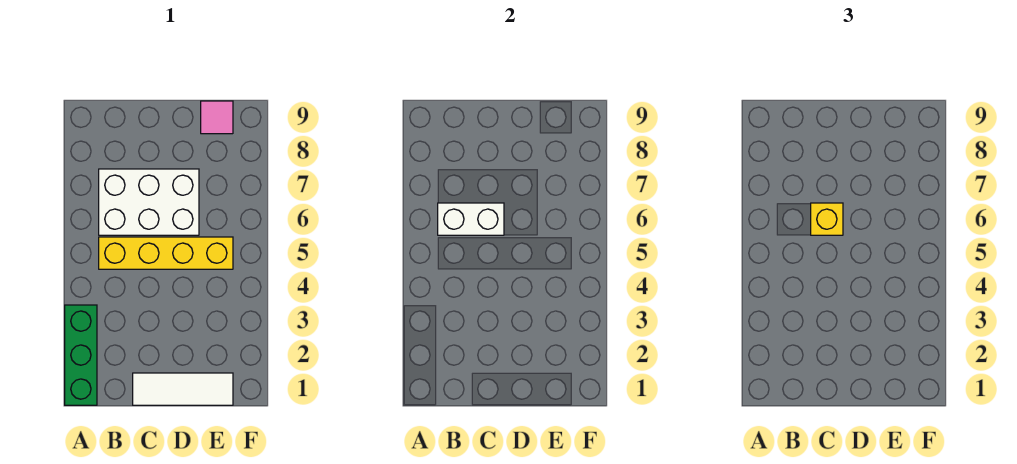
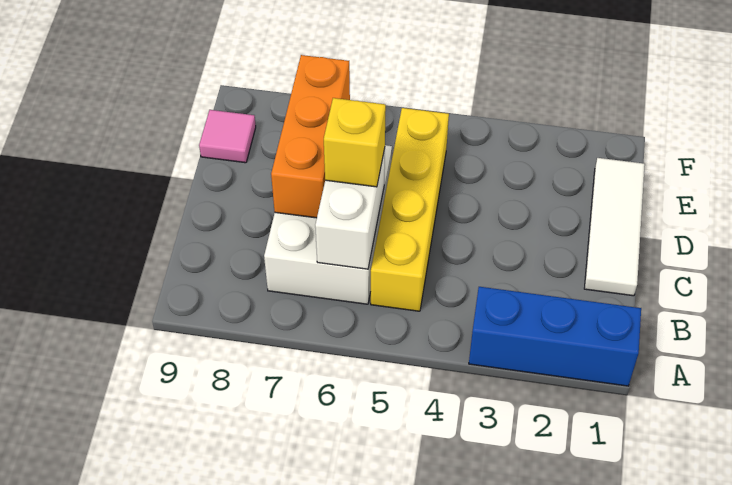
green 1x3 brick [65,305,97,405] -> blue 1x3 brick [469,287,641,386]
none -> orange 1x3 brick [271,55,350,218]

